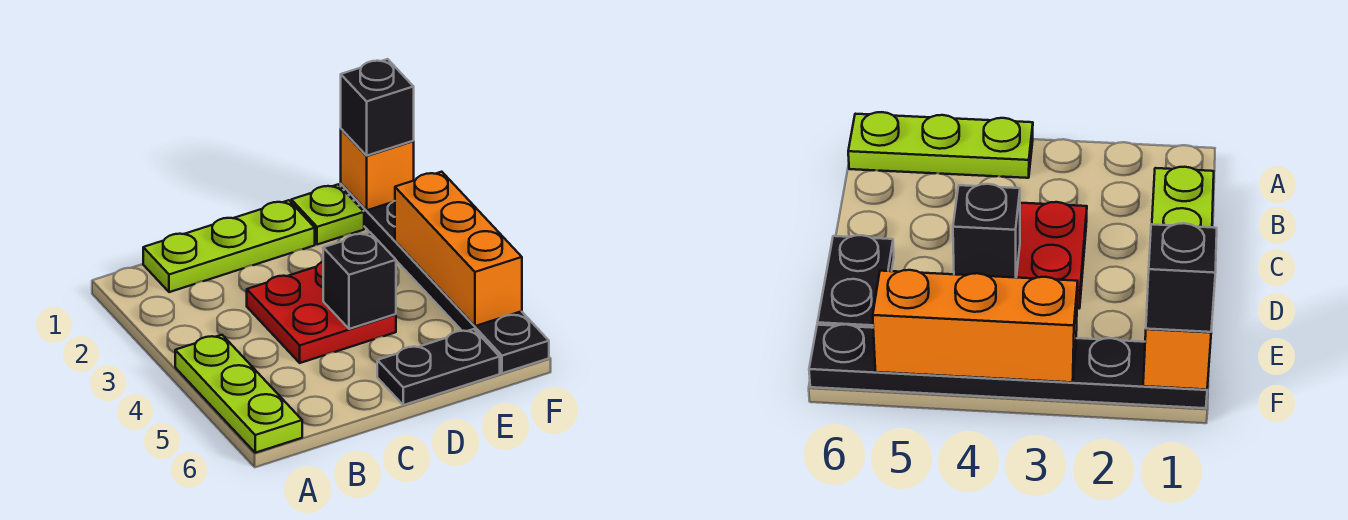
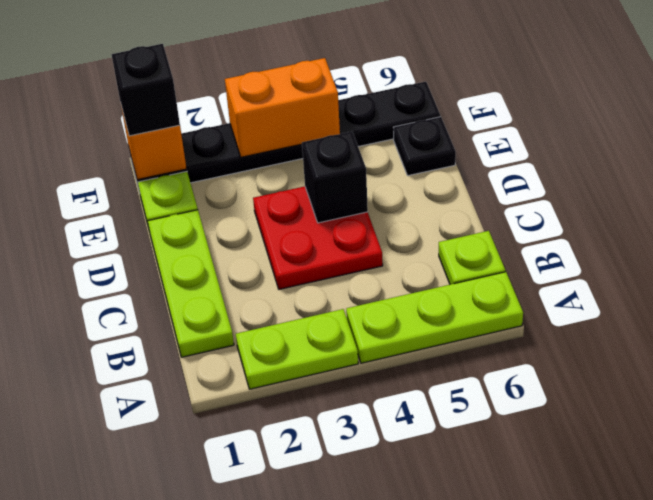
none -> lime 1x2 plate [236,309,358,389]
none -> lime 1x1 plate [439,231,505,284]
black 1x2 plate [377,329,500,405] -> black 1x1 plate [393,117,456,176]
orange 1x3 brick [395,172,522,326] -> orange 1x2 brick [225,58,340,157]

